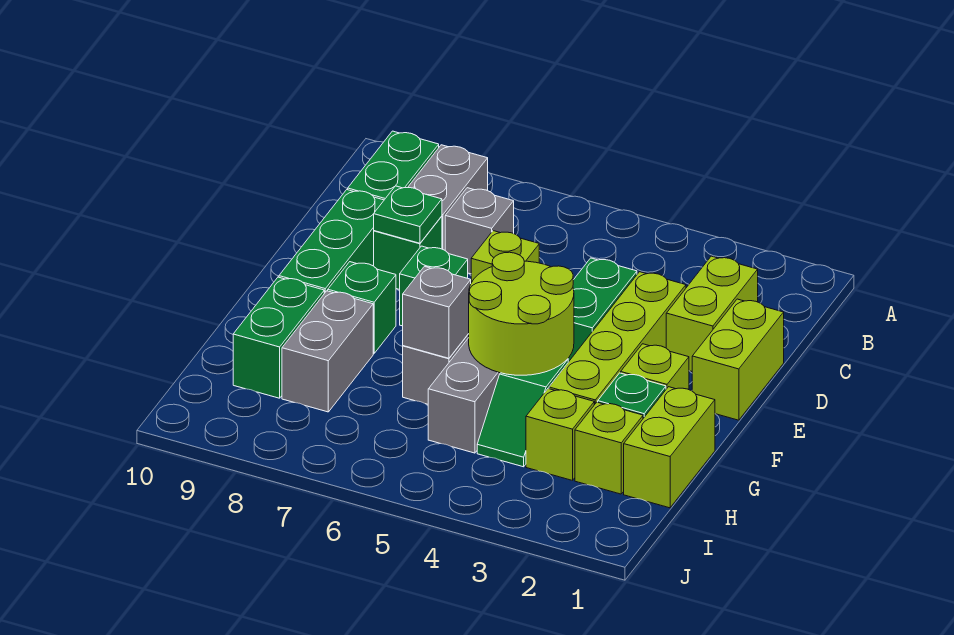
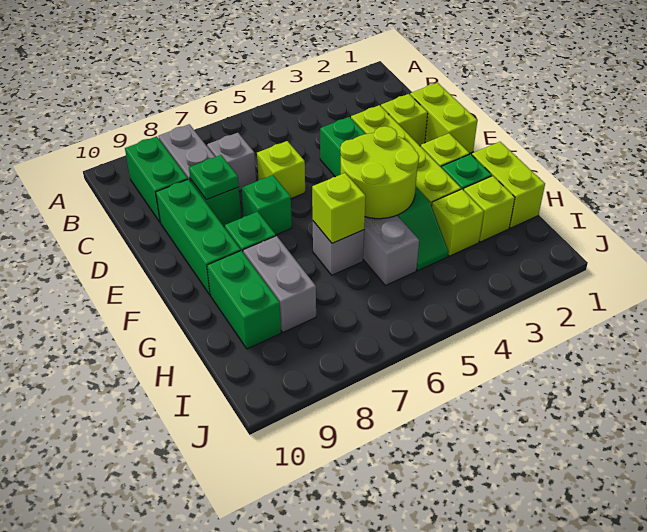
lime 1x2 brick [666,256,758,371] -> lime 1x1 brick [381,94,428,146]
grey 1x1 brick [403,266,471,358] -> lime 1x1 brick [312,173,366,243]

